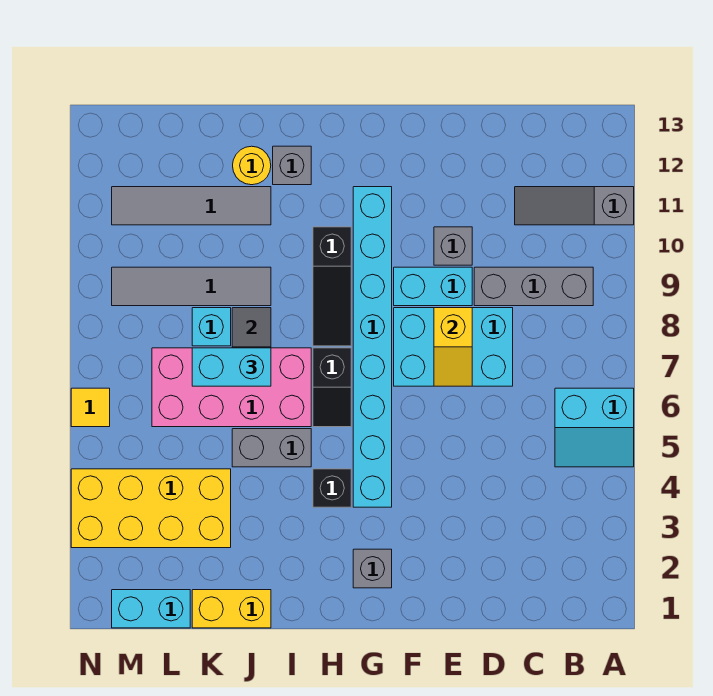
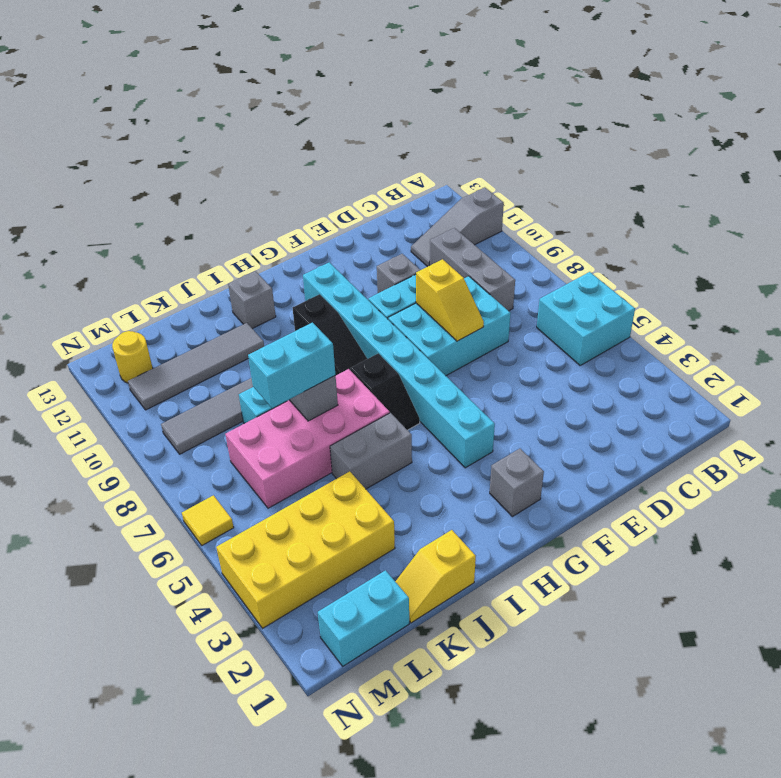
cyan 2x2 slope [555,388,634,467] -> cyan 2x2 brick [537,272,635,365]
grey 1x3 brick [474,267,593,306] -> grey 1x3 brick turned to [430,228,515,311]
black 1x1 brick [313,469,351,507] -> none
yellow 1x2 brick [192,590,271,628] -> yellow 1x2 slope [395,530,476,623]
yellow 1x1 round brick [233,146,271,185] -> yellow 1x1 round brick moved to [112,331,153,383]

